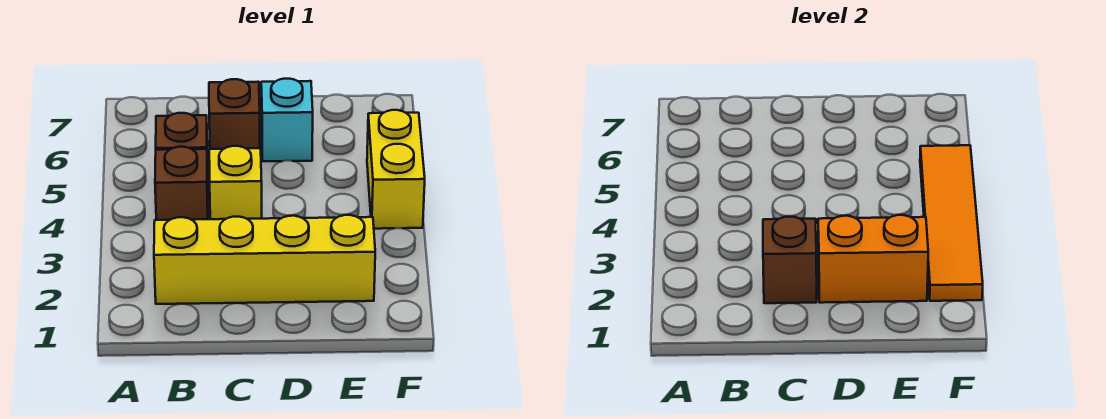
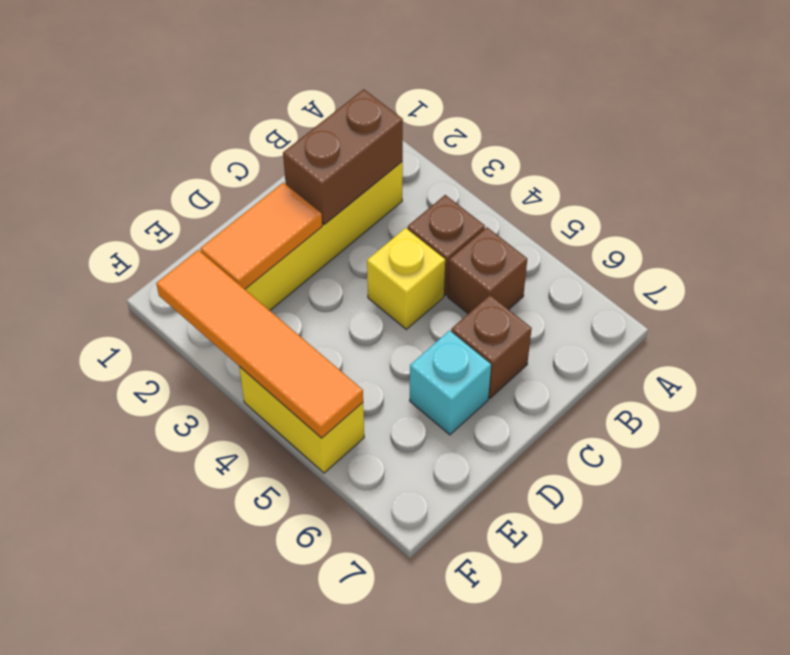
brown 1x1 brick [763,217,817,303] -> brown 1x2 brick [283,89,403,224]
orange 1x2 brick [818,215,928,303] -> orange 1x2 tile [200,182,322,289]

